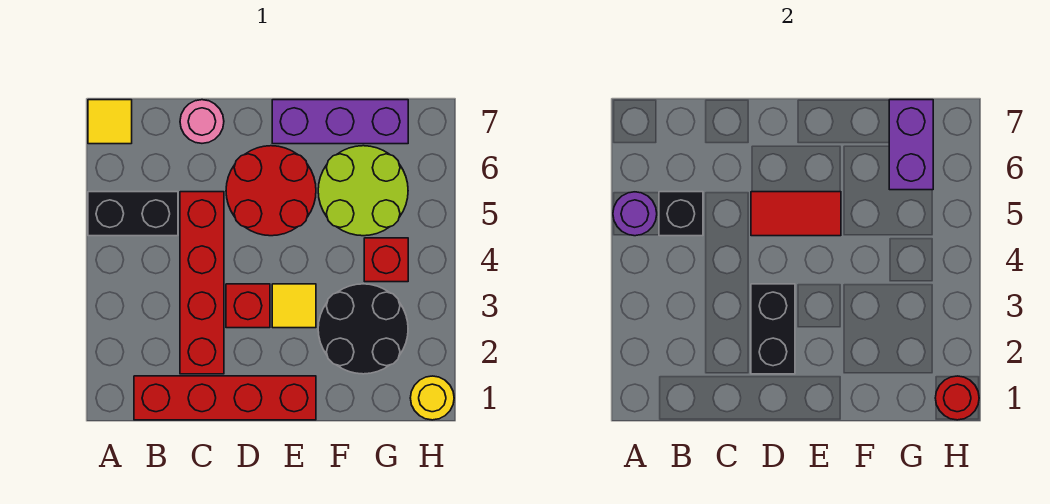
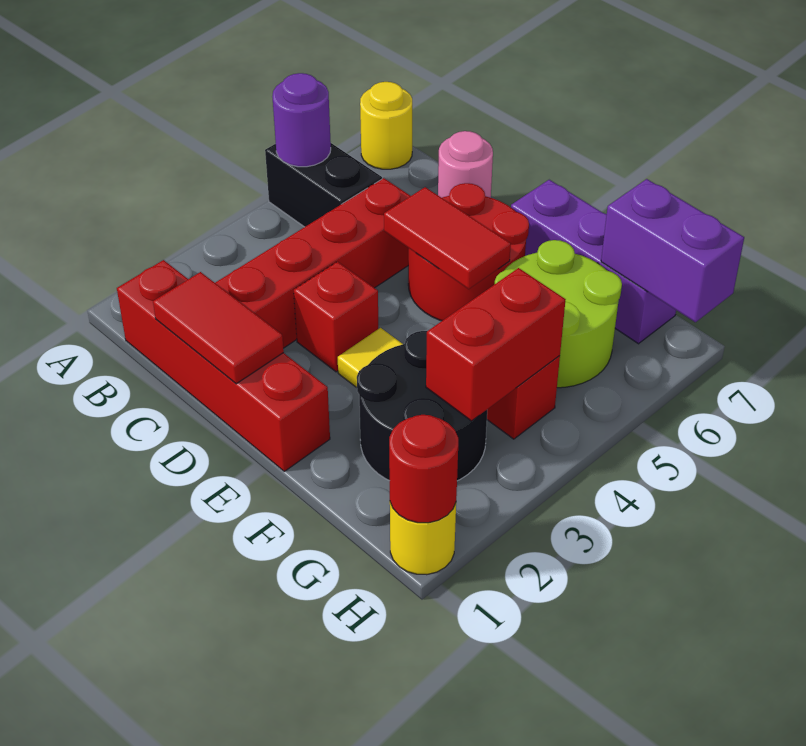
yellow 1x1 tile [88,100,132,144] -> yellow 1x1 round brick [360,82,412,169]
black 1x1 brick [659,192,703,236] -> none
none -> red 1x2 tile [153,272,284,384]
black 1x2 brick [751,284,795,374] -> none
none -> red 1x2 brick [426,268,566,421]
purple 1x2 brick [889,100,933,190] -> purple 1x2 brick turned to [601,179,744,322]

